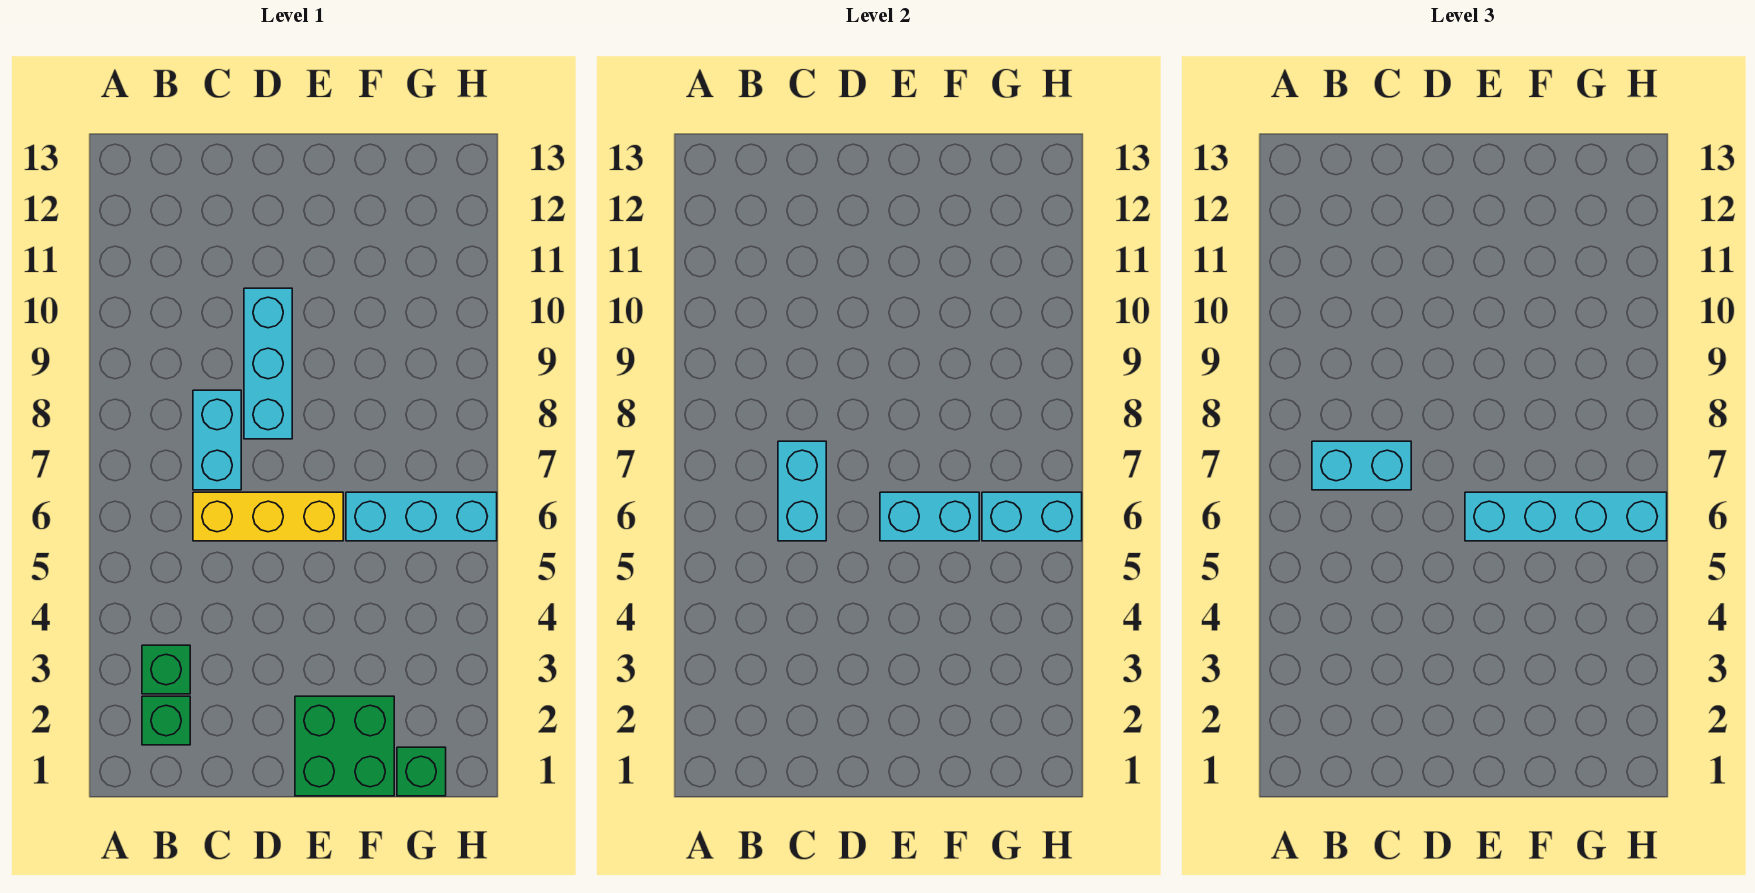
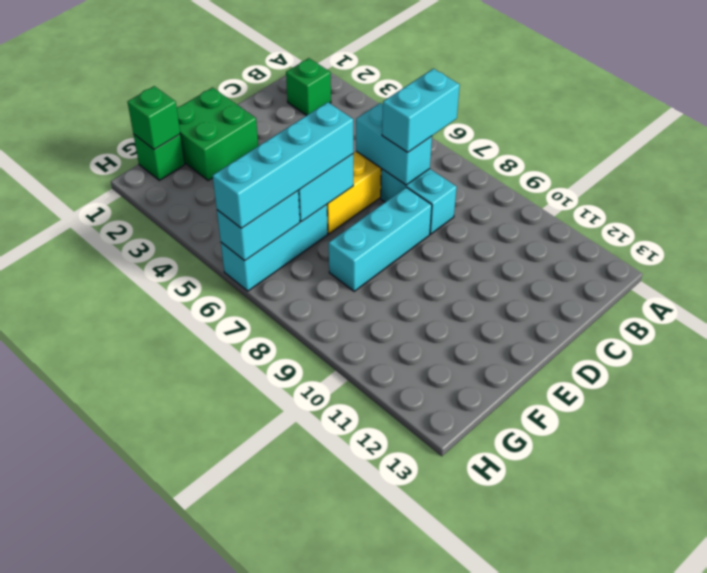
green 1x1 brick [142,645,190,694] -> green 1x1 brick moved to [128,86,180,150]
cyan 1x3 brick [244,288,292,439] -> cyan 1x3 brick turned to [329,187,432,291]

